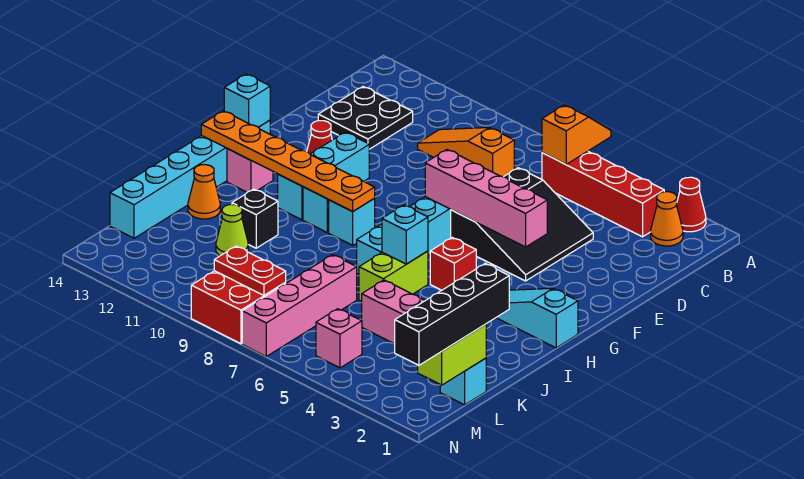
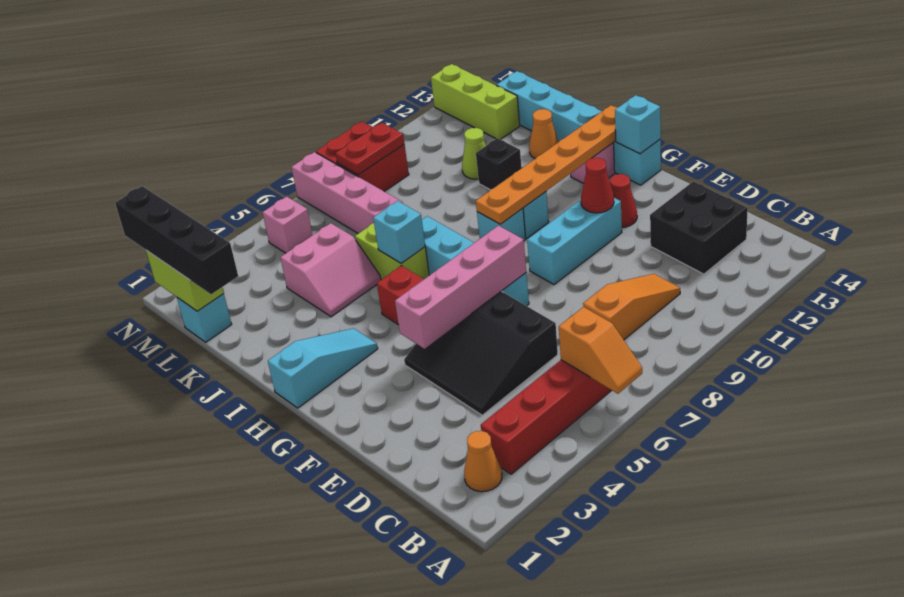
red 1x1 cone [677,177,706,232] -> red 1x1 cone moved to [581,158,614,213]
black 2x2 plate [318,87,413,149] -> black 2x2 brick [650,181,748,274]
cyan 1x3 brick [278,132,369,220] -> cyan 1x3 brick turned to [527,198,622,285]
none -> lime 1x3 brick [431,64,520,139]

